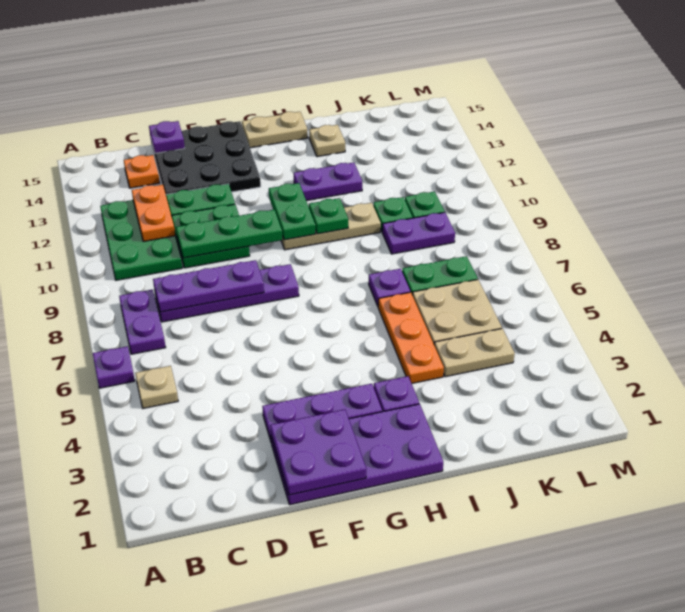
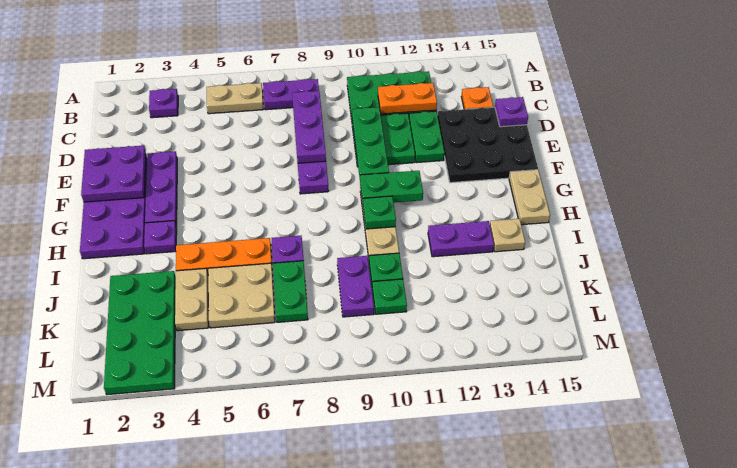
purple 1x1 plate [93,346,135,388] -> purple 1x1 plate moved to [149,89,178,118]
tan 1x1 plate [135,366,178,408] -> tan 1x2 plate [207,83,263,114]
purple 1x2 plate [294,162,362,201] -> purple 1x2 plate turned to [428,221,494,257]
none -> green 2x4 plate [104,271,176,395]

